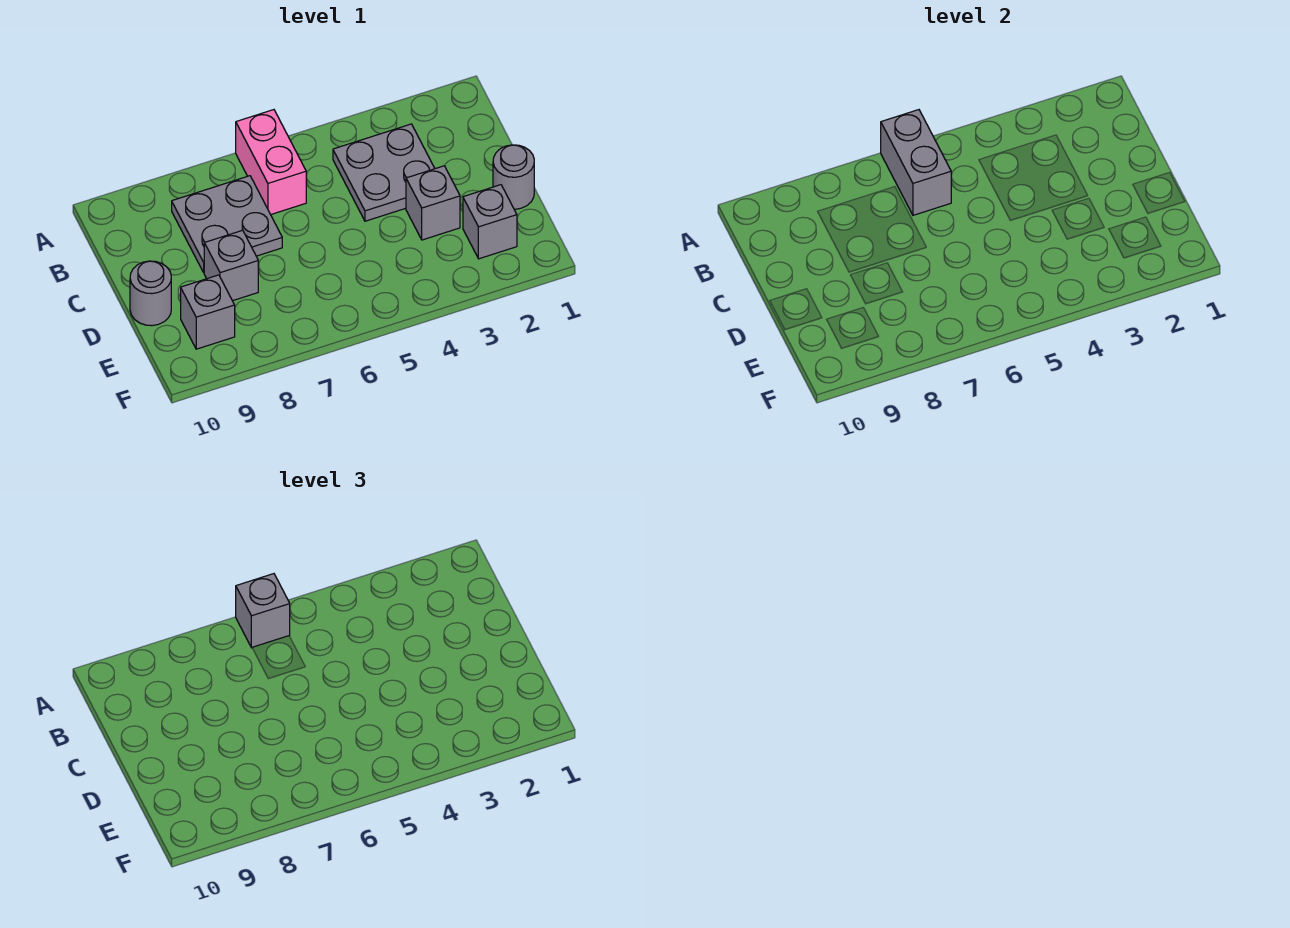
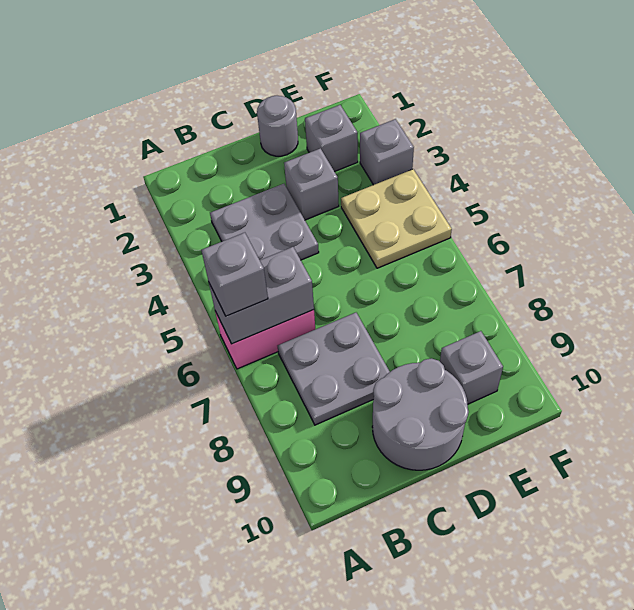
grey 1x1 brick [204,230,258,301] -> grey 1x1 brick moved to [360,119,414,185]
grey 1x1 round brick [130,261,171,326] -> grey 2x2 round brick [372,358,469,470]
none -> tan 2x2 plate [341,169,452,268]

